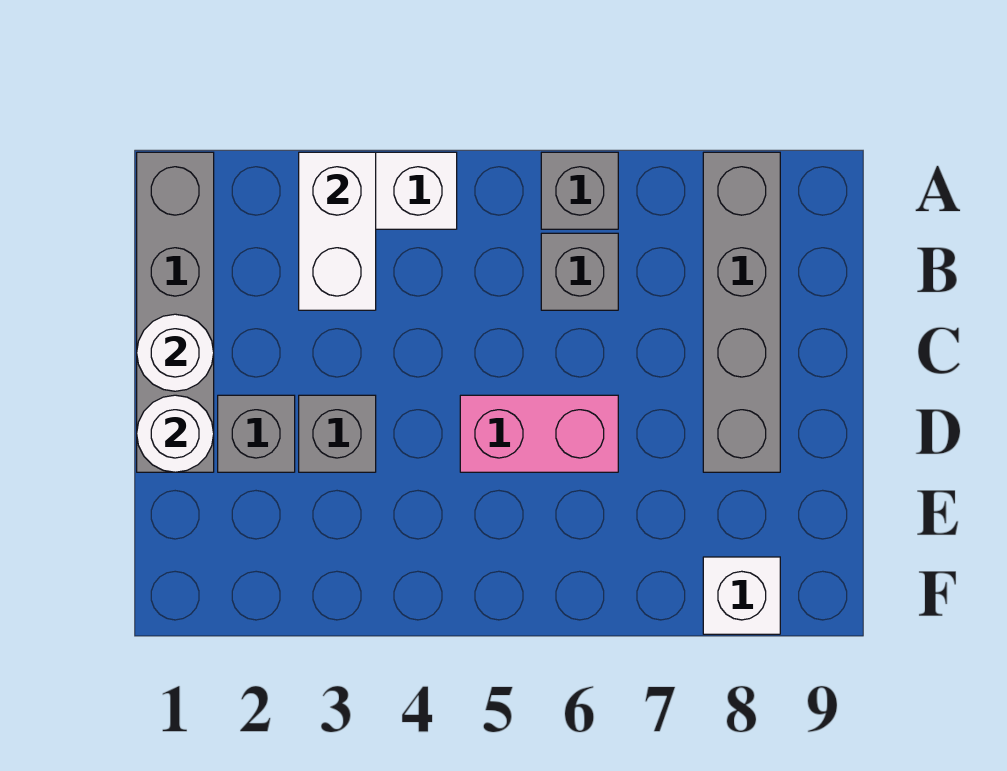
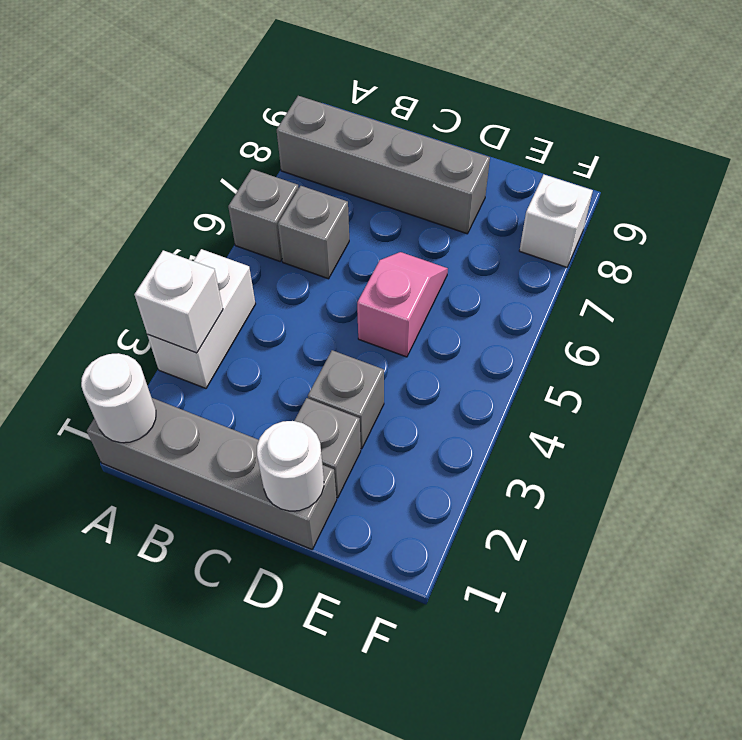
white 1x2 brick [299,152,376,310] -> white 1x1 brick [134,250,223,353]
white 1x1 round brick [137,314,214,391] -> white 1x1 round brick moved to [81,353,156,443]
pink 1x2 brick [460,395,618,472] -> pink 1x2 slope [357,252,448,357]

